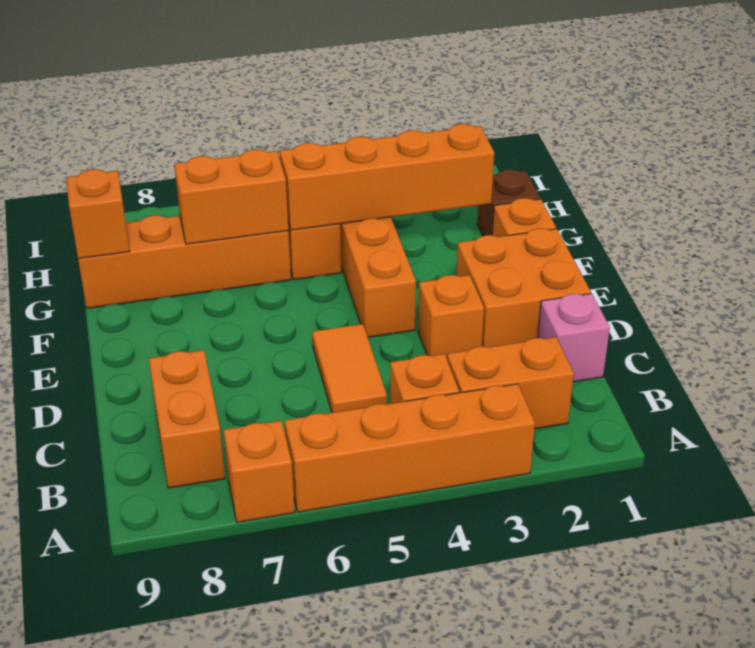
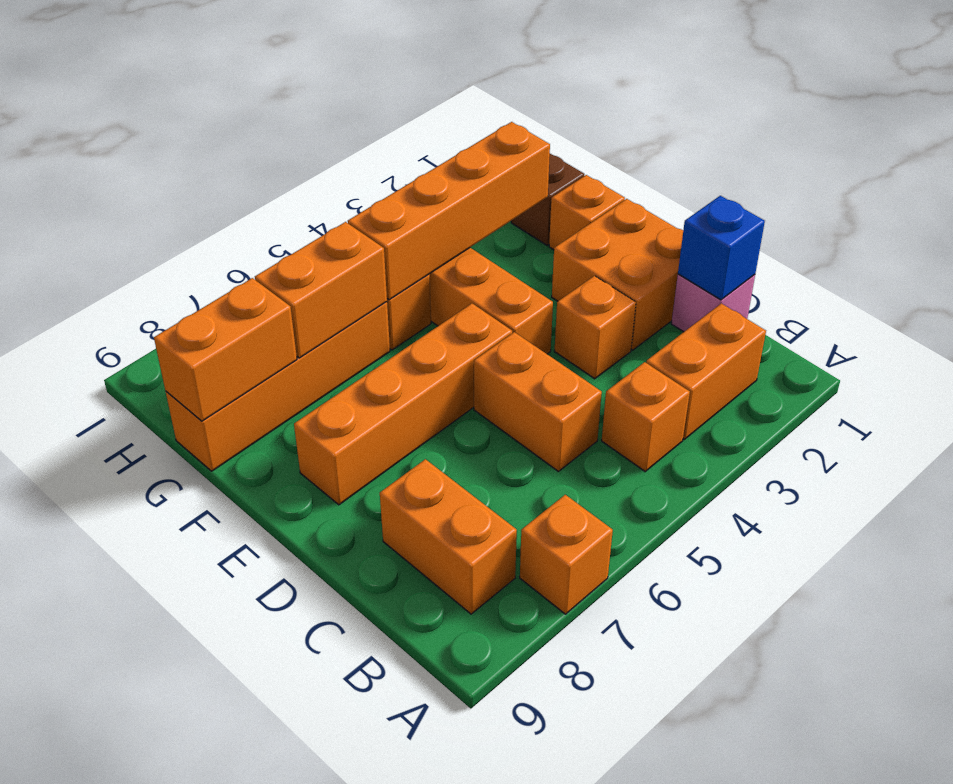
orange 1x4 brick [285,384,535,512] -> orange 1x4 brick moved to [294,303,512,505]
none -> blue 1x1 brick [678,196,765,300]
orange 1x2 tile [312,324,387,413] -> orange 1x2 brick [474,332,602,471]
orange 1x1 brick [66,169,130,259] -> orange 1x2 brick [154,278,297,421]

